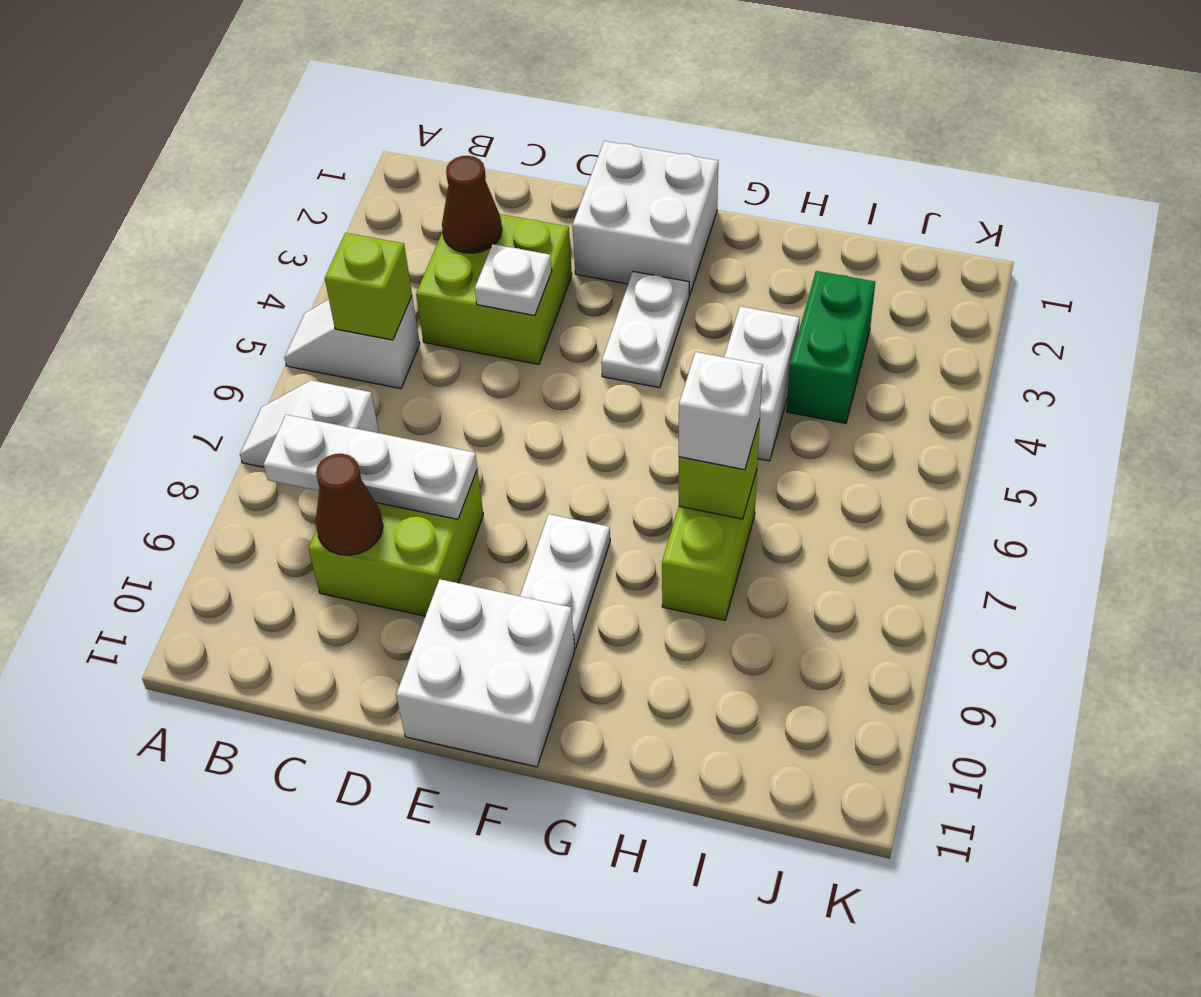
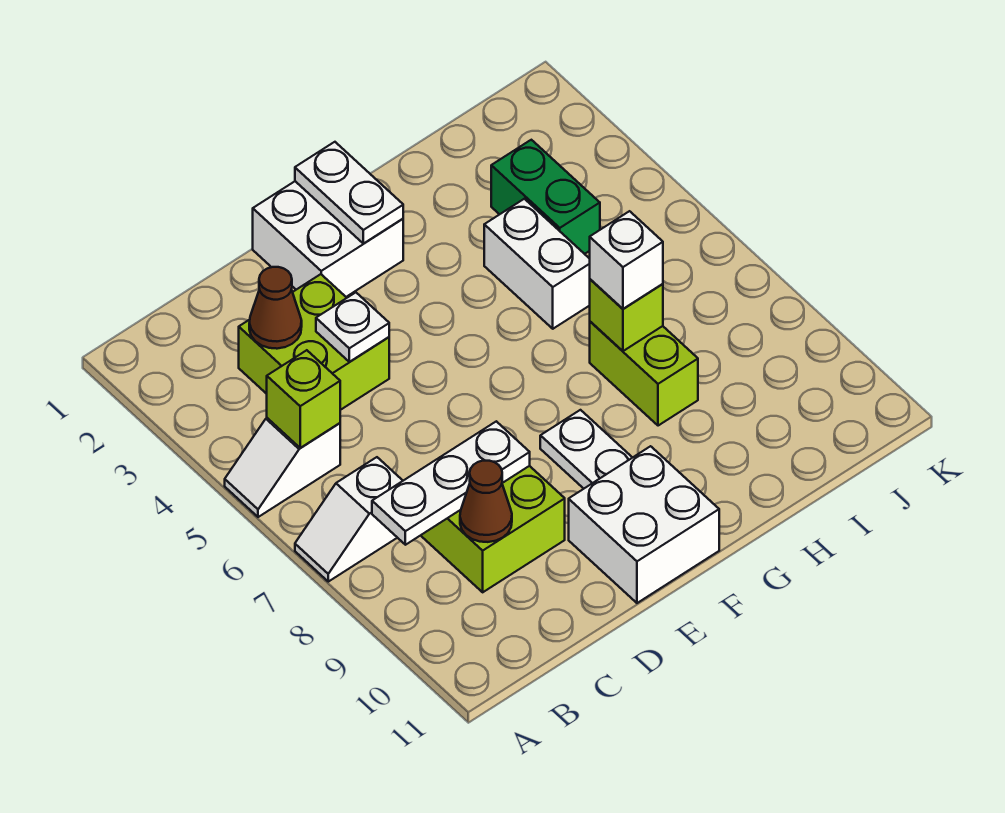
white 1x2 plate [601,271,689,388] -> white 1x2 plate moved to [295,142,403,244]

